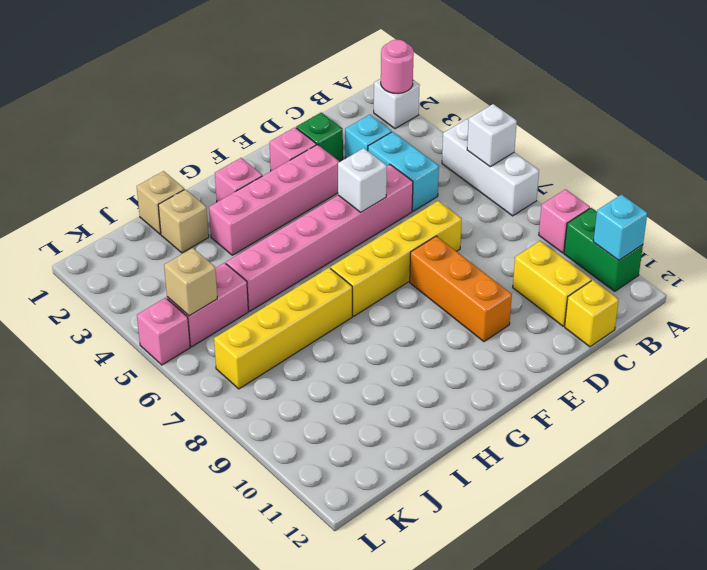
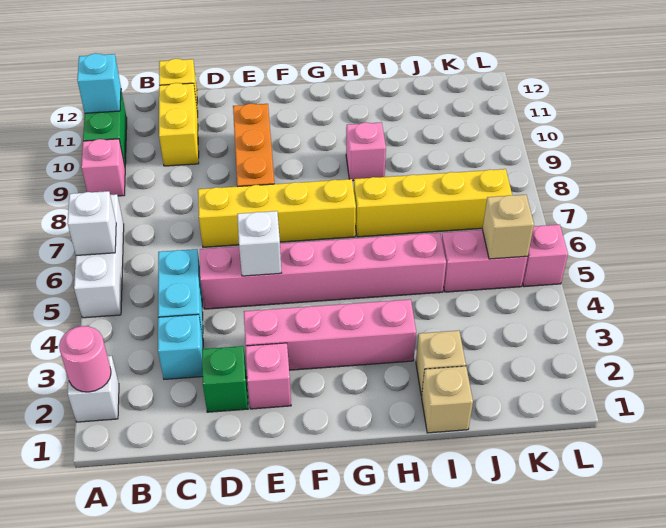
pink 1x1 brick [215,158,262,202] -> pink 1x1 brick moved to [346,122,386,181]

